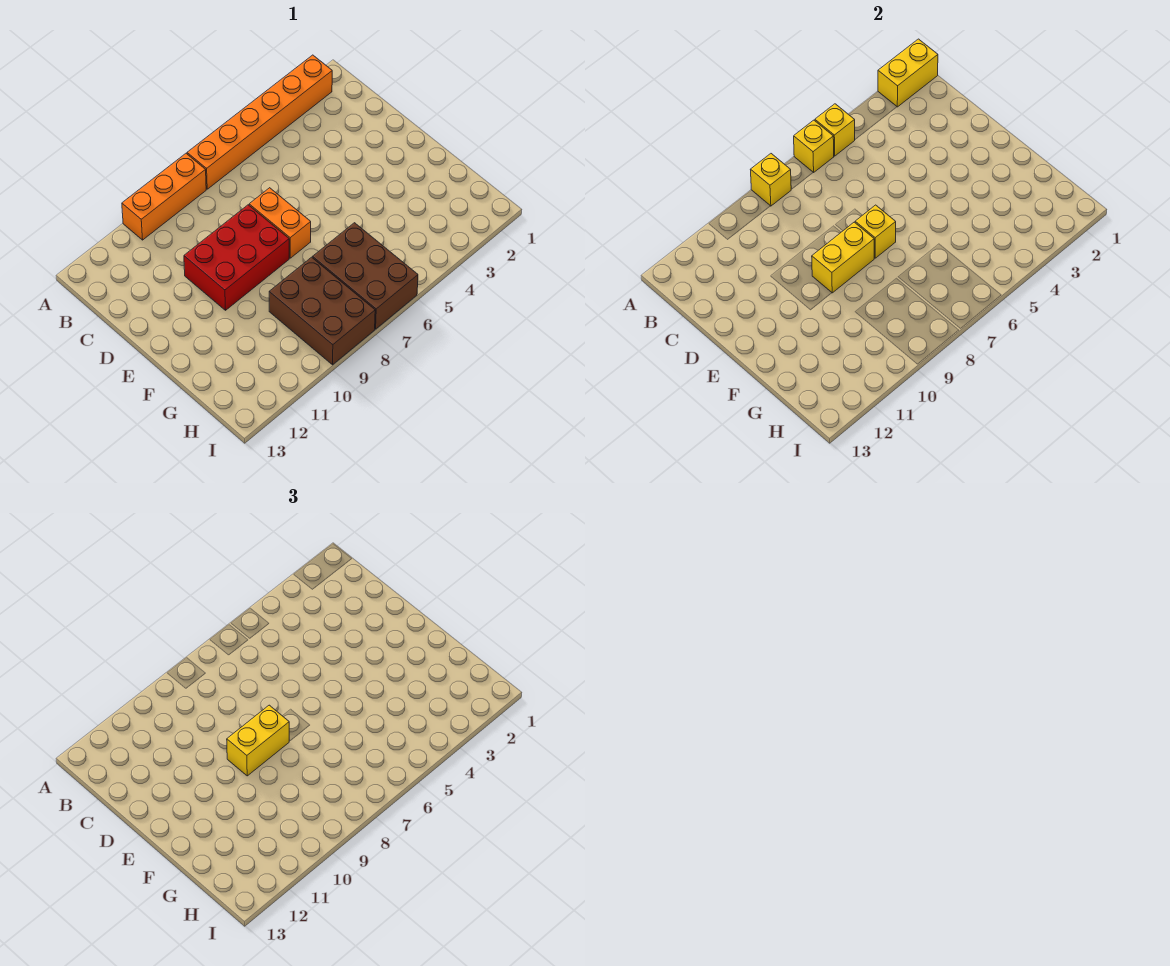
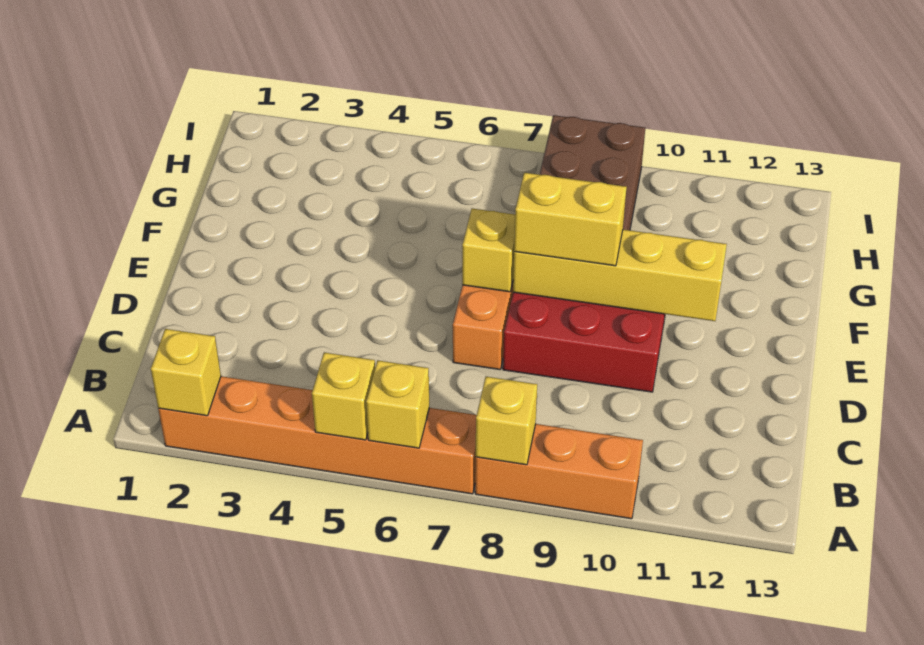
yellow 1x2 brick [878,39,938,107] -> yellow 1x1 brick [151,329,221,416]
yellow 1x2 brick [812,222,874,293] -> yellow 1x4 brick [513,230,727,321]
brown 2x3 brick [313,223,418,329] -> none

